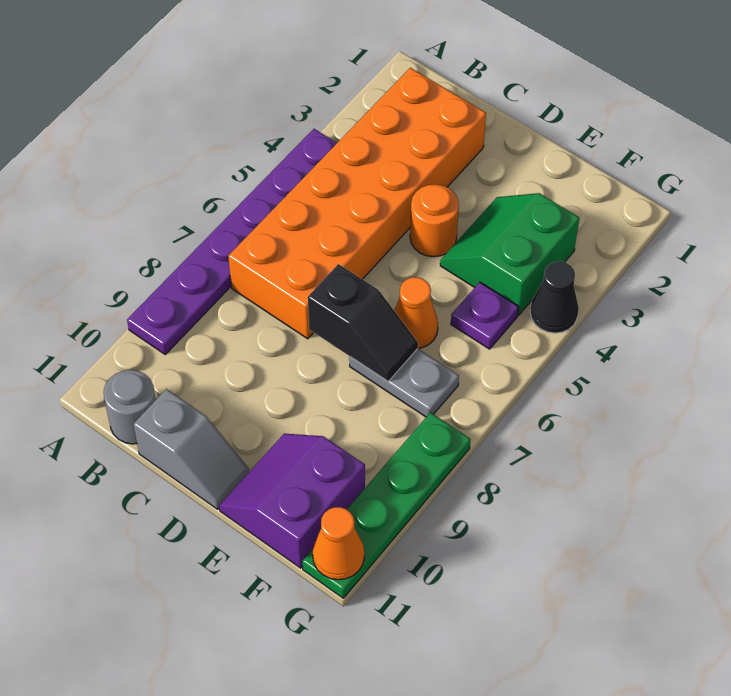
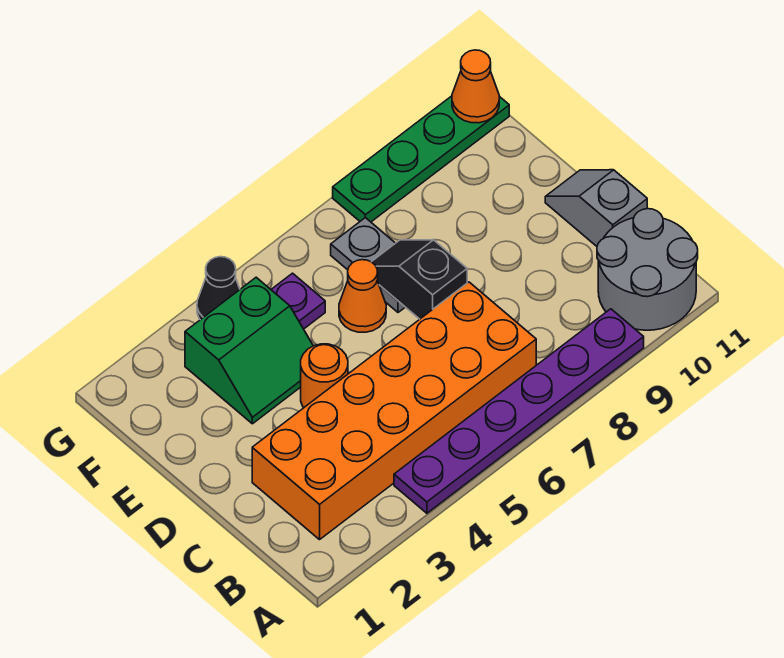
grey 1x1 round brick [104,370,156,444] -> grey 2x2 round brick [597,209,698,330]
purple 2x2 slope [219,434,365,568] -> none

